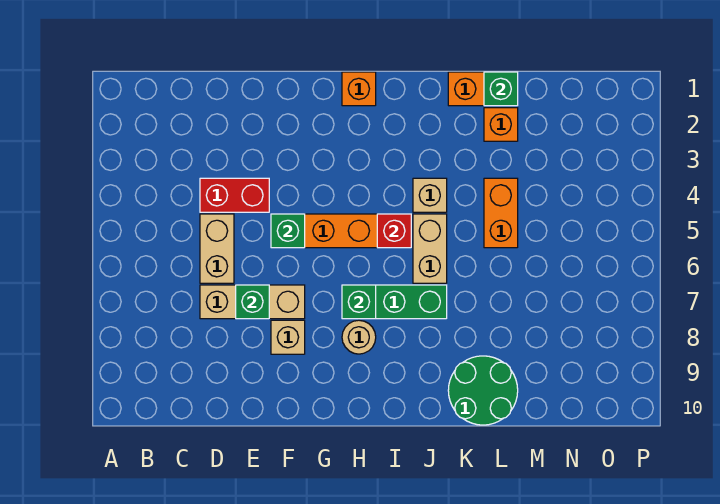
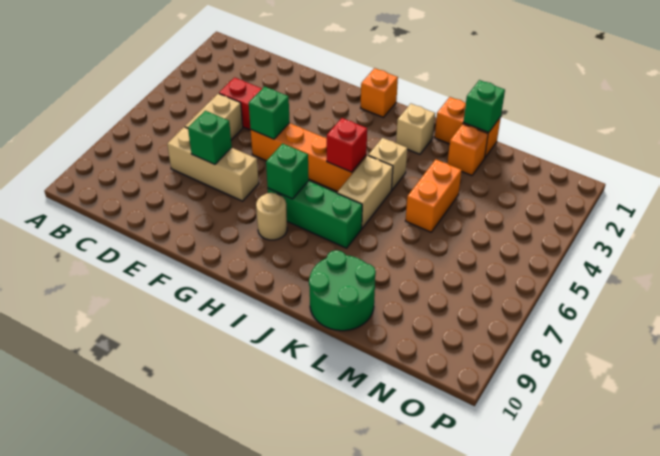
tan 1x1 brick [271,320,305,354] -> tan 1x1 brick moved to [396,104,435,154]

